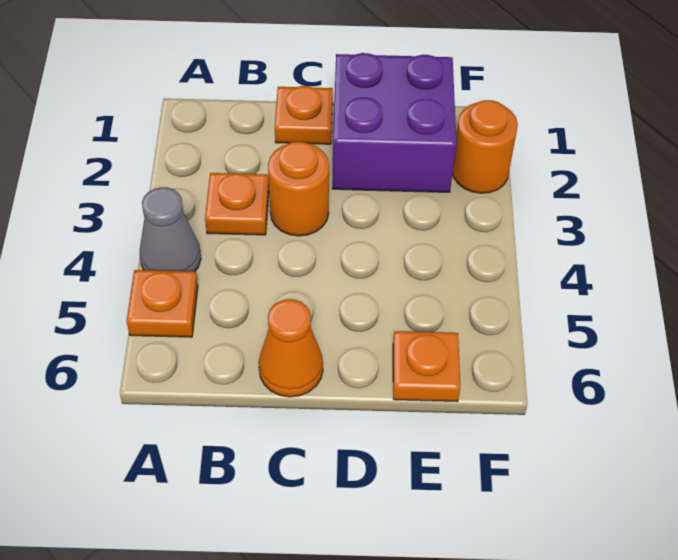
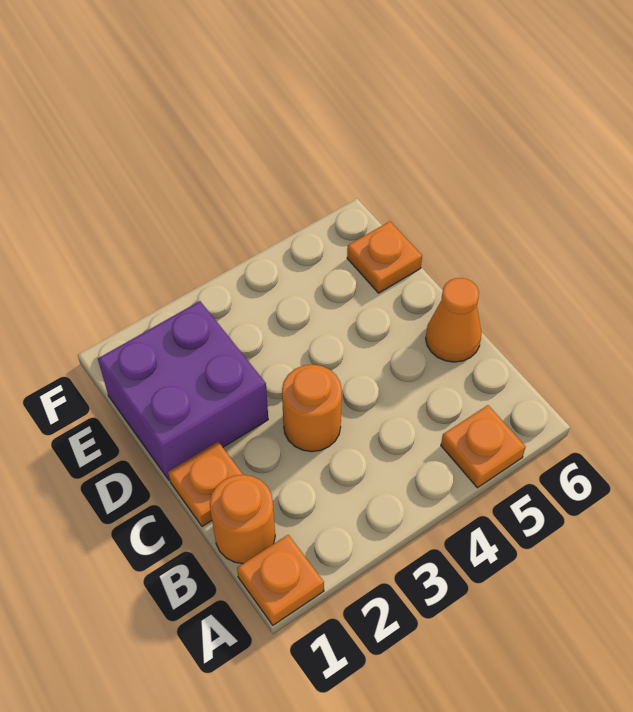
grey 1x1 cone [140,187,201,271] -> none
orange 1x1 plate [205,173,269,235] -> orange 1x1 plate moved to [237,535,324,625]
orange 1x1 round brick [453,100,518,193] -> orange 1x1 round brick moved to [210,475,275,564]

